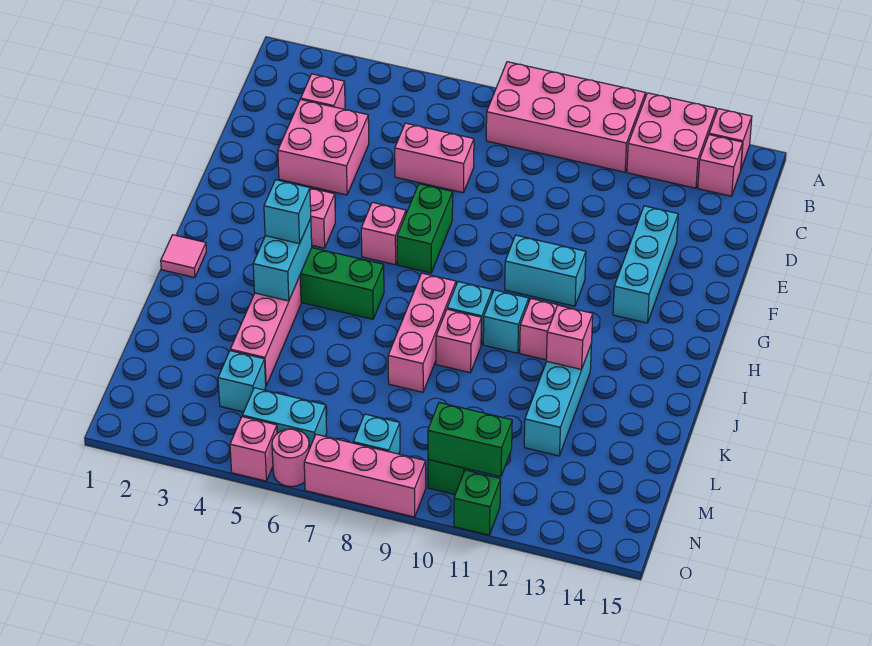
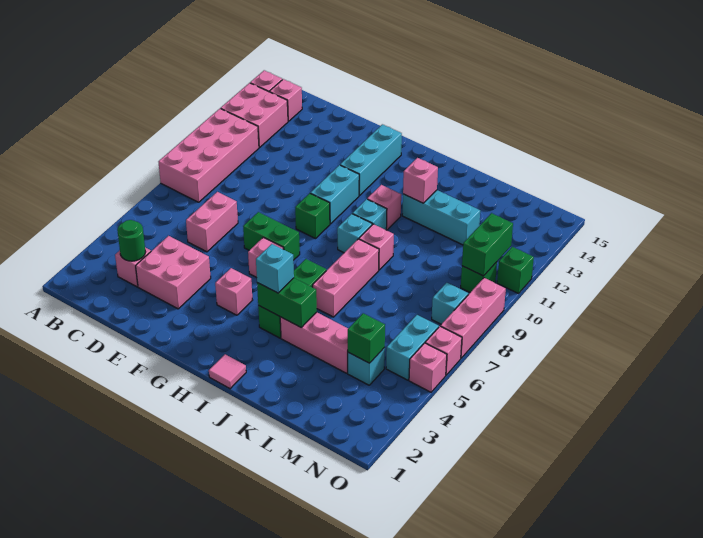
none -> green 1x1 round brick [117,220,145,261]
cyan 1x3 brick [613,206,678,323] -> cyan 1x3 brick turned to [340,124,402,195]
none -> green 1x1 brick [295,193,330,239]
cyan 1x2 brick [253,218,312,301] -> green 1x2 brick [257,278,317,328]
pink 1x3 brick [388,273,456,392] -> pink 1x3 brick turned to [313,239,379,317]
none -> green 1x1 brick [348,313,385,363]
pink 1x1 round brick [272,429,309,487] -> pink 1x1 brick [425,326,462,375]

